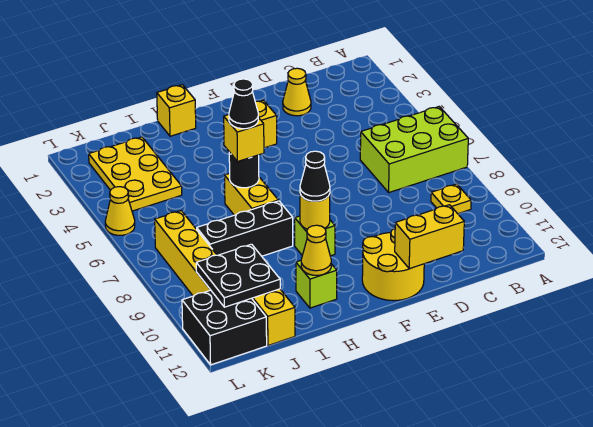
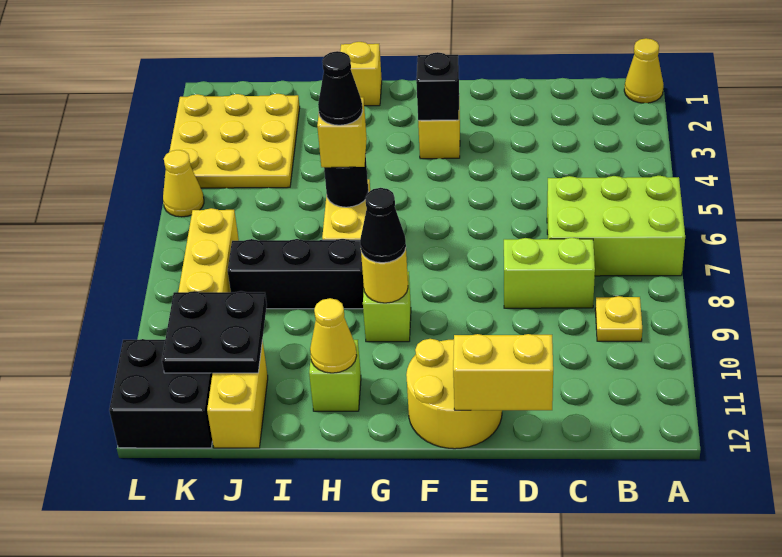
none -> lime 1x2 brick [504,238,595,308]
yellow 1x1 cone [283,68,311,116] -> yellow 1x1 cone moved to [624,38,664,103]
none -> black 1x1 brick [416,52,459,121]
yellow 2x3 plate [89,137,182,211] -> yellow 3x3 plate [169,94,300,188]

